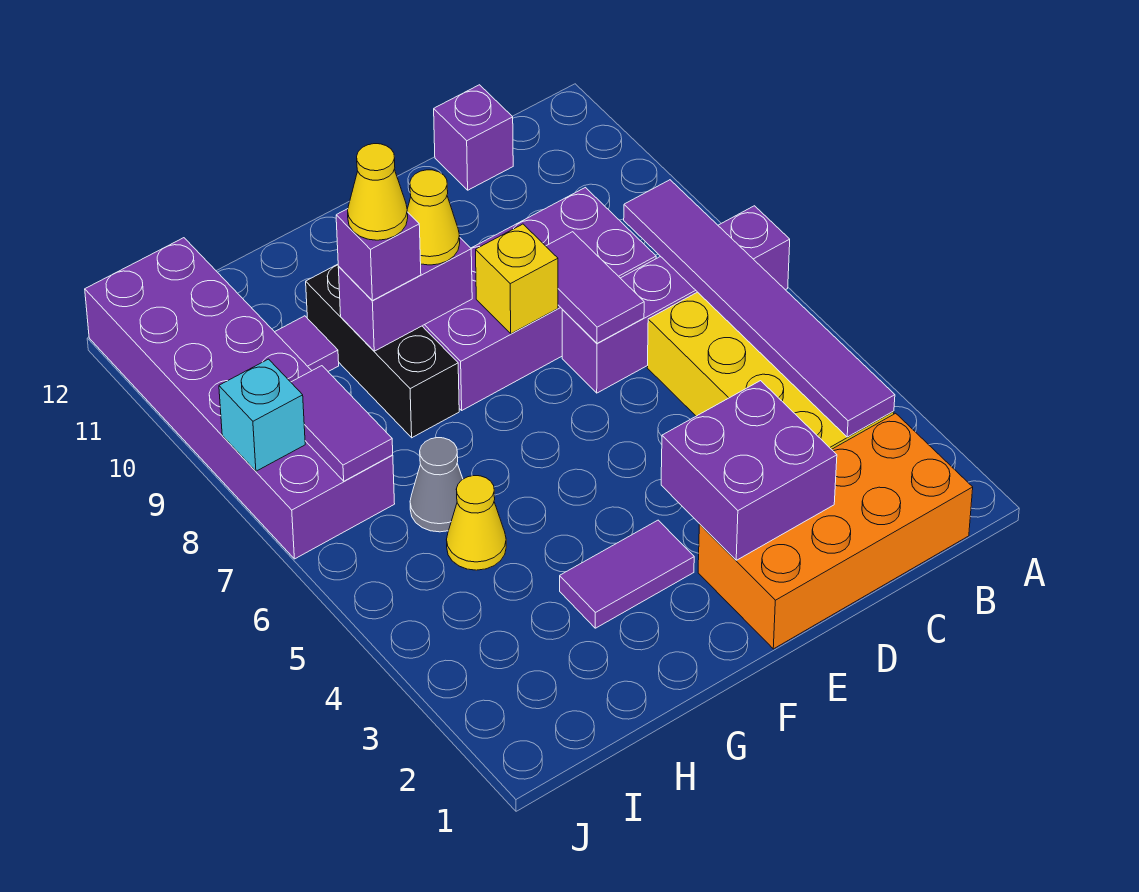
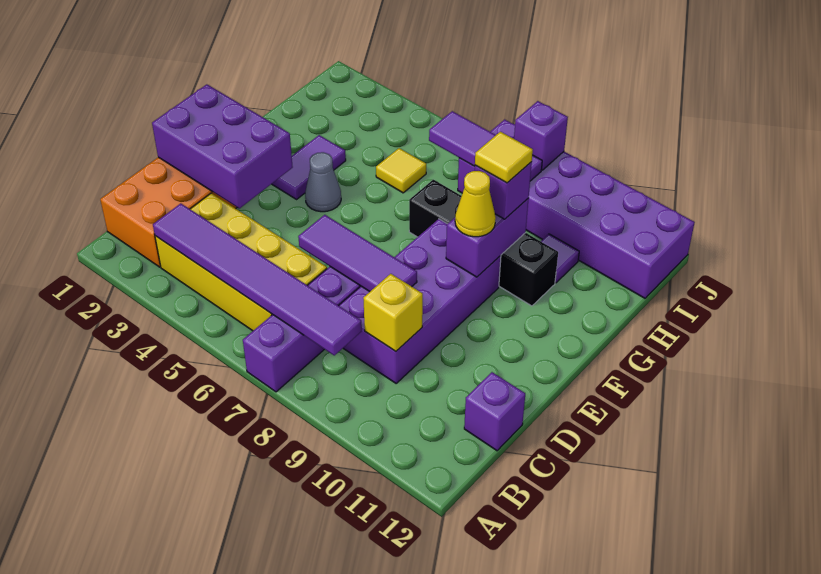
purple 2x2 brick [661,381,837,560] -> purple 2x3 brick [152,84,293,208]
purple 1x2 tile [546,232,644,343] -> purple 1x3 tile [298,215,417,292]
yellow 1x1 brick [476,224,558,334] -> yellow 1x1 brick moved to [363,274,423,351]
black 1x3 brick [306,264,459,438] -> black 1x4 brick [409,180,558,306]
yellow 1x1 cone [348,144,408,240] -> yellow 1x1 tile [475,132,533,183]
yellow 1x1 cone [446,476,506,570] -> yellow 1x1 tile [376,148,426,193]
grey 1x1 cone [410,438,463,532] -> grey 1x1 cone moved to [305,152,341,212]
purple 1x2 tile [291,366,393,481] -> purple 1x3 tile [429,111,542,181]
cyan 1x1 brick [219,359,305,471] -> purple 1x1 brick [514,101,568,170]

